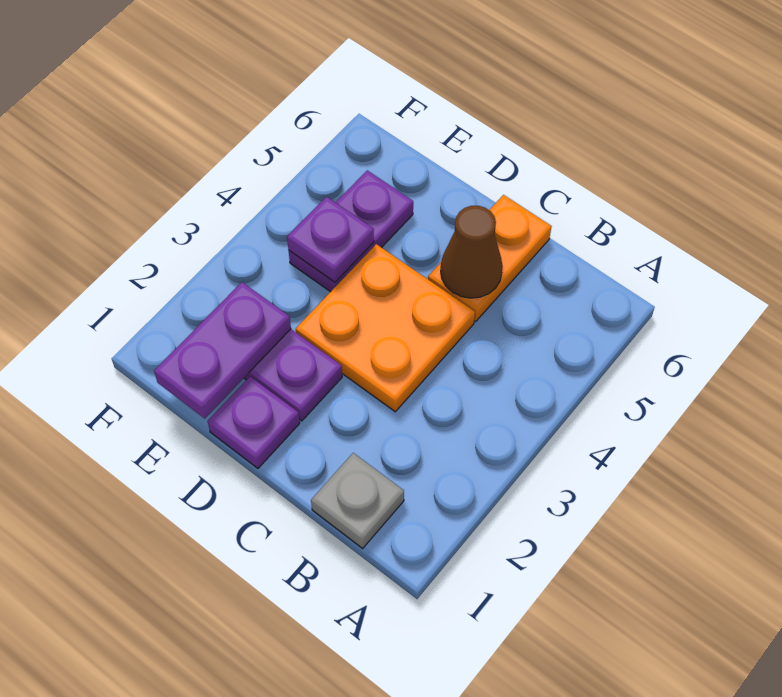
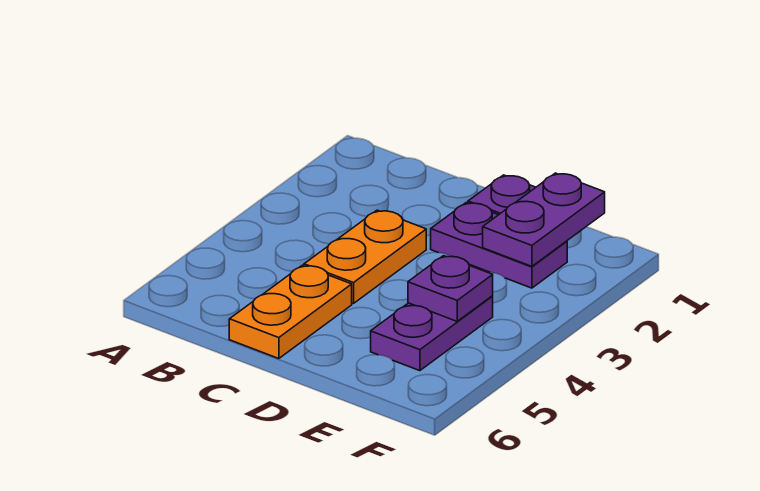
grey 1x1 plate [311,453,404,548] -> none
orange 2x2 plate [296,244,475,412] -> orange 1x2 plate [304,210,426,304]
brown 1x1 cone [441,206,503,298] -> none

